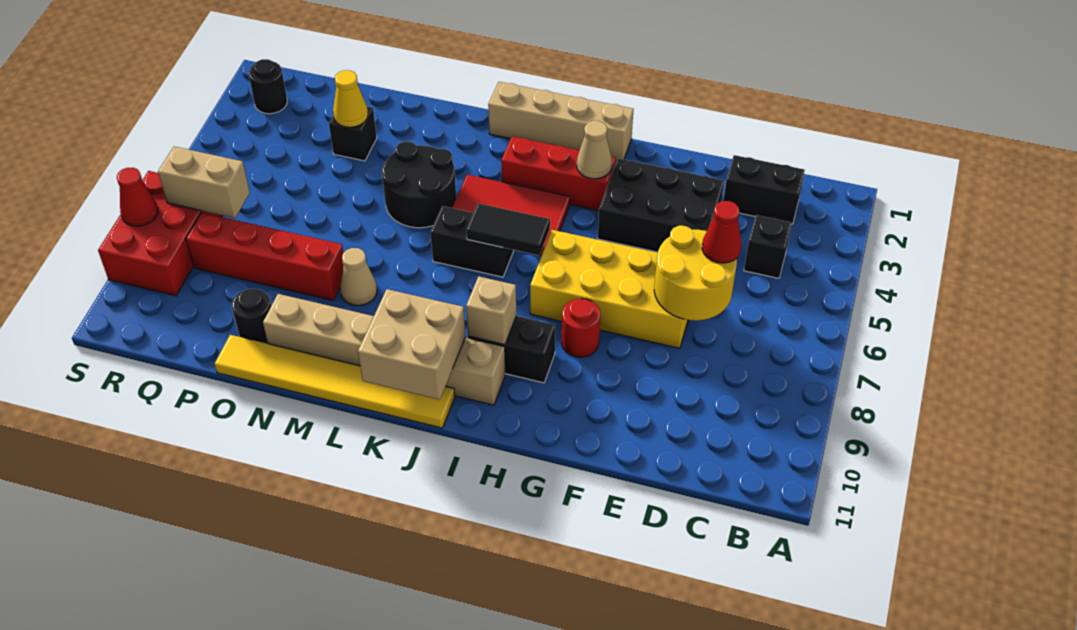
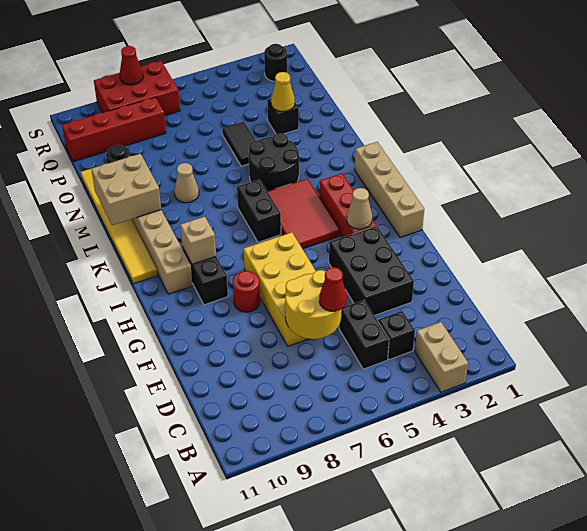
black 1x2 brick [723,155,805,224] -> black 1x2 brick moved to [339,300,389,369]
black 1x2 tile [467,203,550,255] -> black 1x2 tile moved to [222,122,256,166]
tan 2x2 brick [358,289,466,400] -> tan 2x2 brick moved to [91,154,161,225]
red 1x4 brick [186,213,343,301] -> red 1x4 brick turned to [62,97,166,162]
tan 1x2 brick [158,146,250,218] -> tan 1x2 brick moved to [415,322,468,392]

